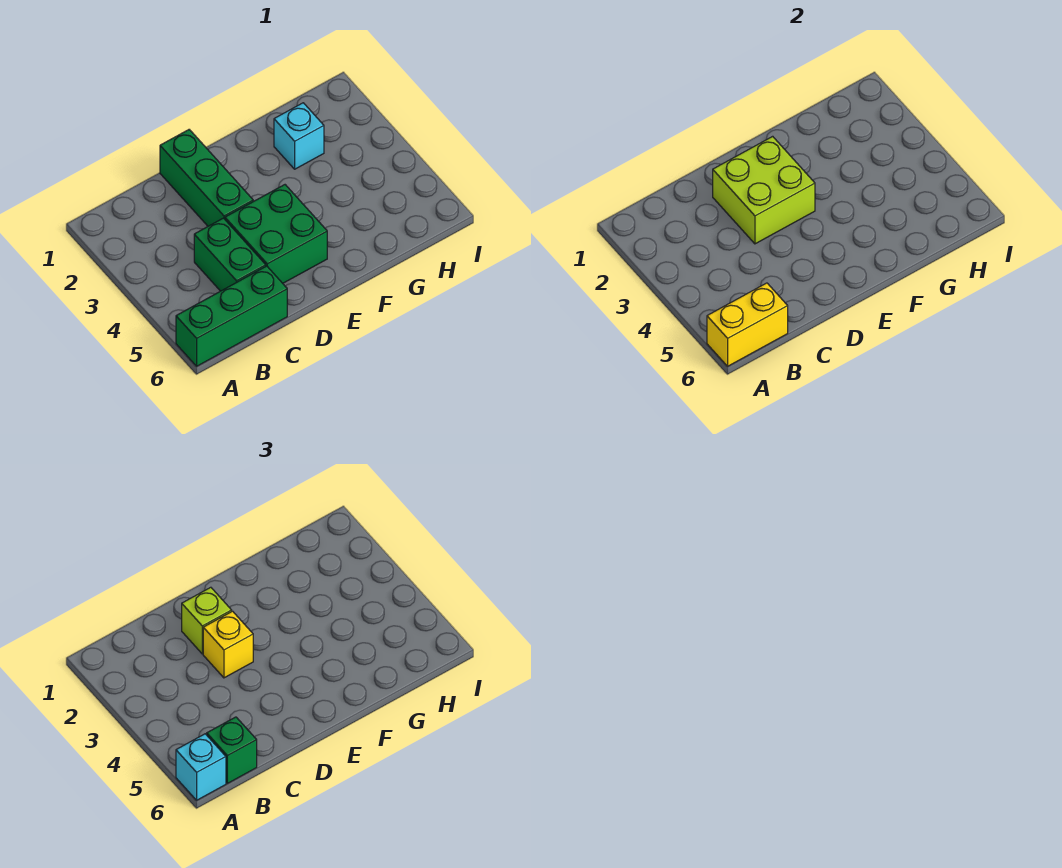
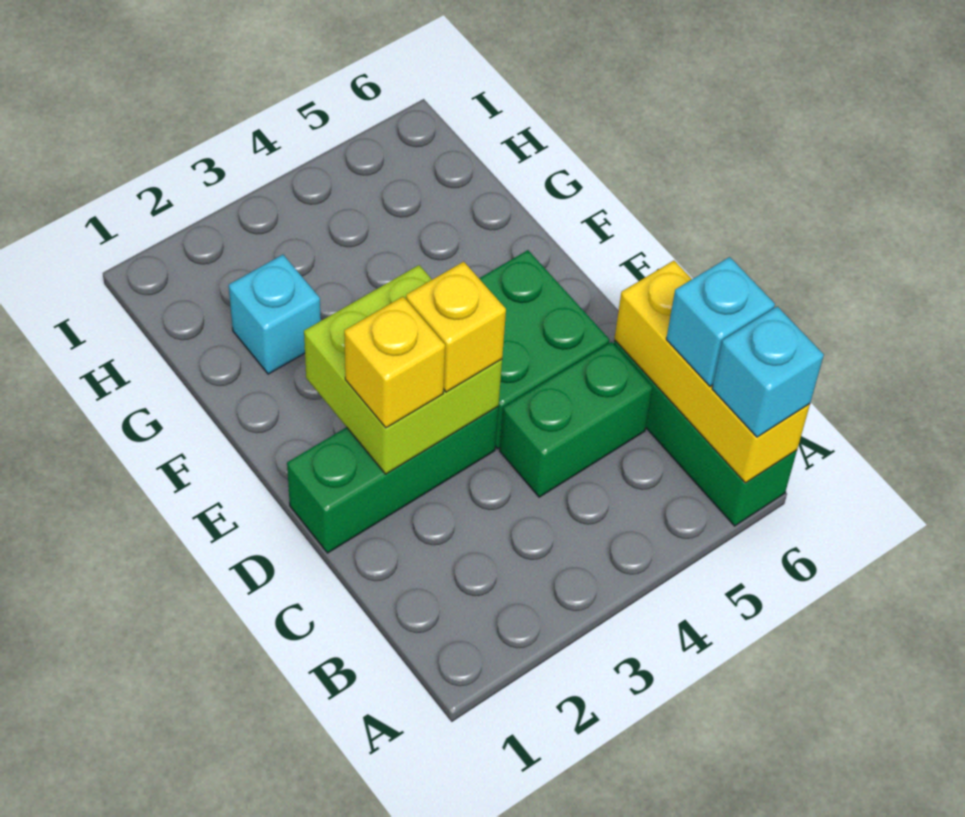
yellow 1x2 brick [707,283,788,366] -> yellow 1x3 brick [614,261,810,483]
green 1x1 brick [207,717,257,783] -> cyan 1x1 brick [666,257,775,386]
lime 1x1 brick [182,587,232,654] -> yellow 1x1 brick [344,297,445,428]

